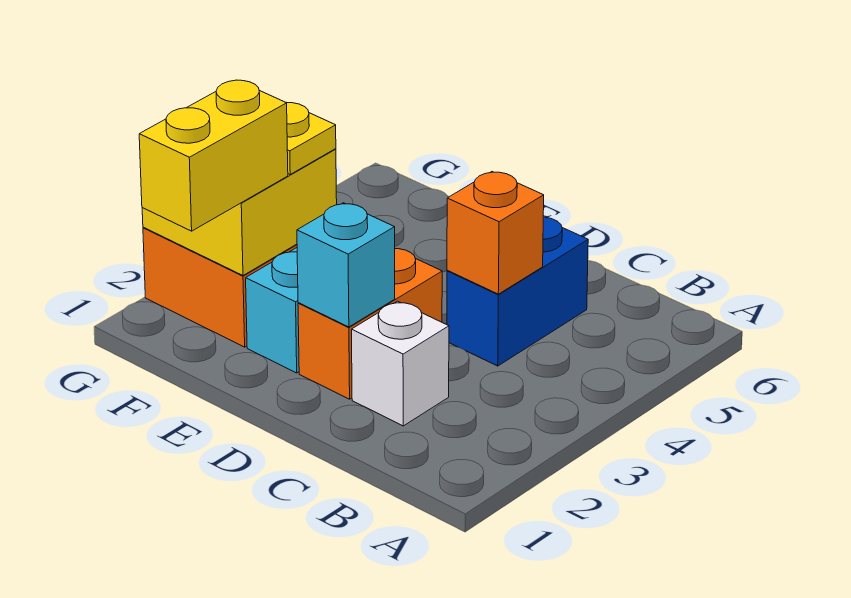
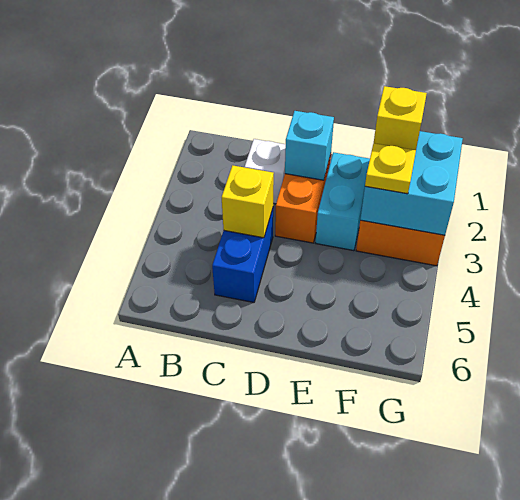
orange 1x1 brick [447,172,544,294] -> yellow 1x1 brick [222,165,274,238]
yellow 1x2 brick [139,80,288,231] -> yellow 1x1 brick [374,86,427,150]
yellow 2x2 brick [142,149,337,275] -> cyan 2x2 brick [360,131,463,235]

